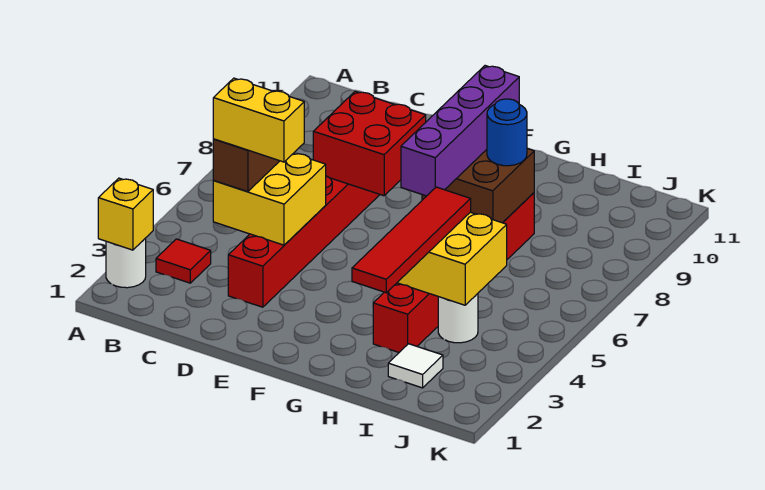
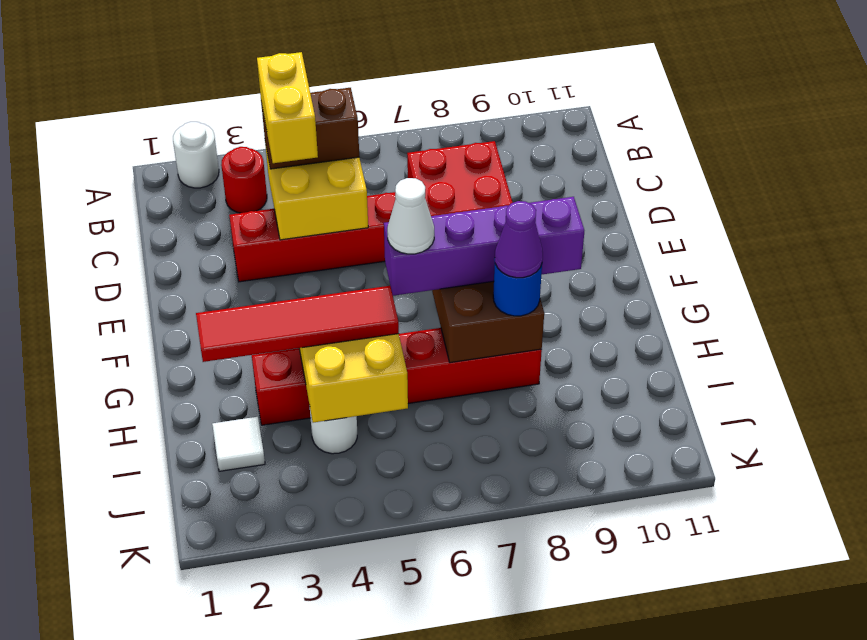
yellow 1x1 brick [98,178,153,250] -> none
red 1x1 tile [156,239,211,283] -> red 1x1 round brick [221,147,267,213]
none -> white 1x1 cone [387,178,434,254]
none -> purple 1x1 cone [495,201,543,278]

